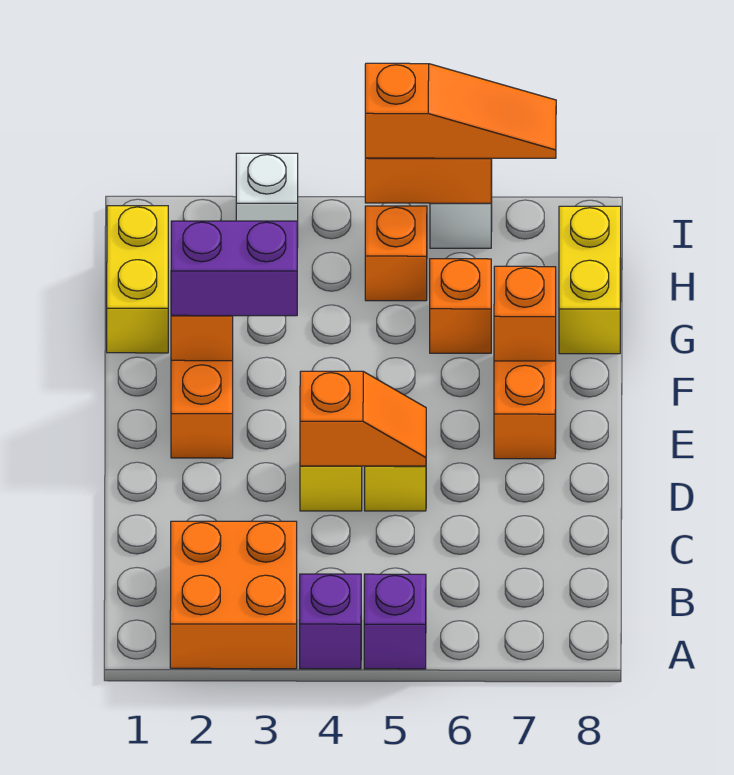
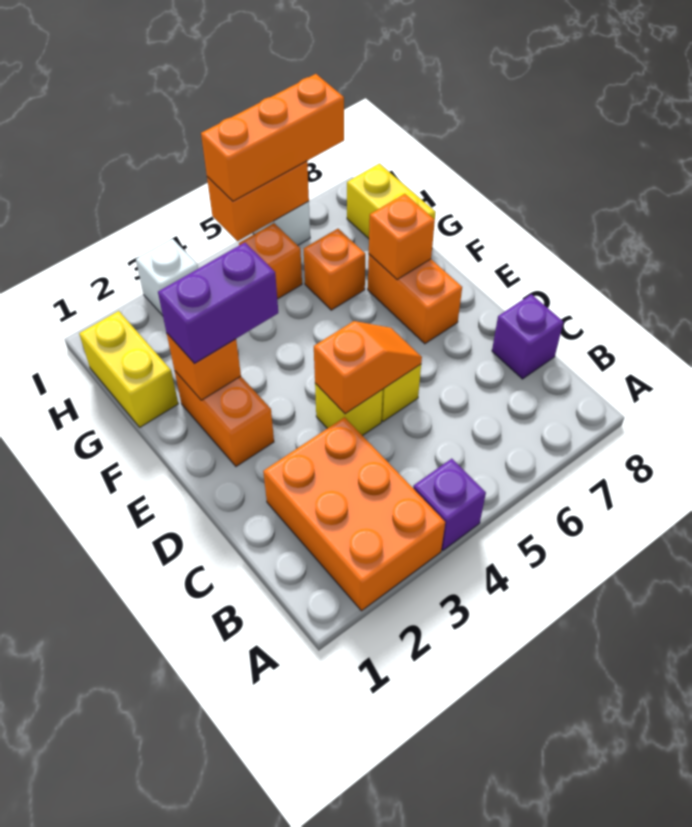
orange 2x2 brick [170,521,297,669] -> orange 2x3 brick [263,417,445,611]
purple 1x1 brick [364,574,426,669] -> purple 1x1 brick moved to [492,294,563,379]
orange 1x3 slope [365,63,556,159] -> orange 1x3 brick [201,74,344,201]

